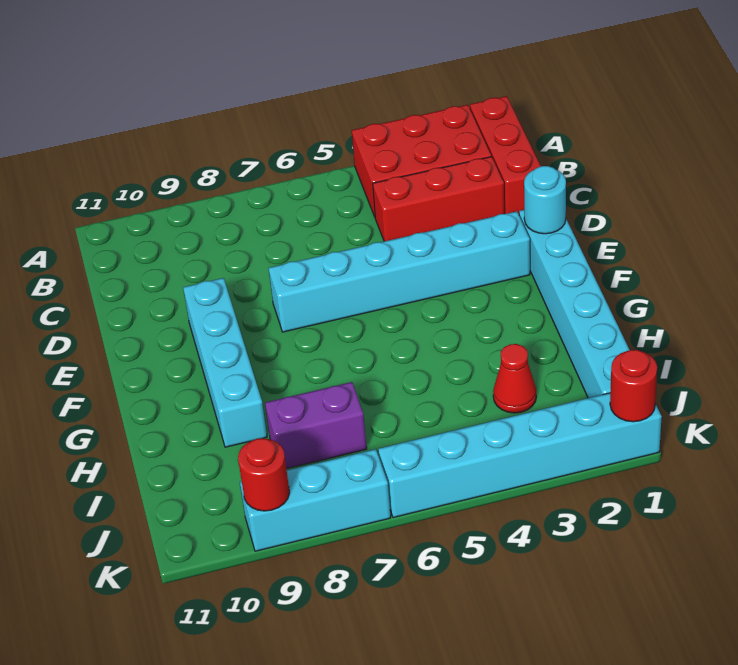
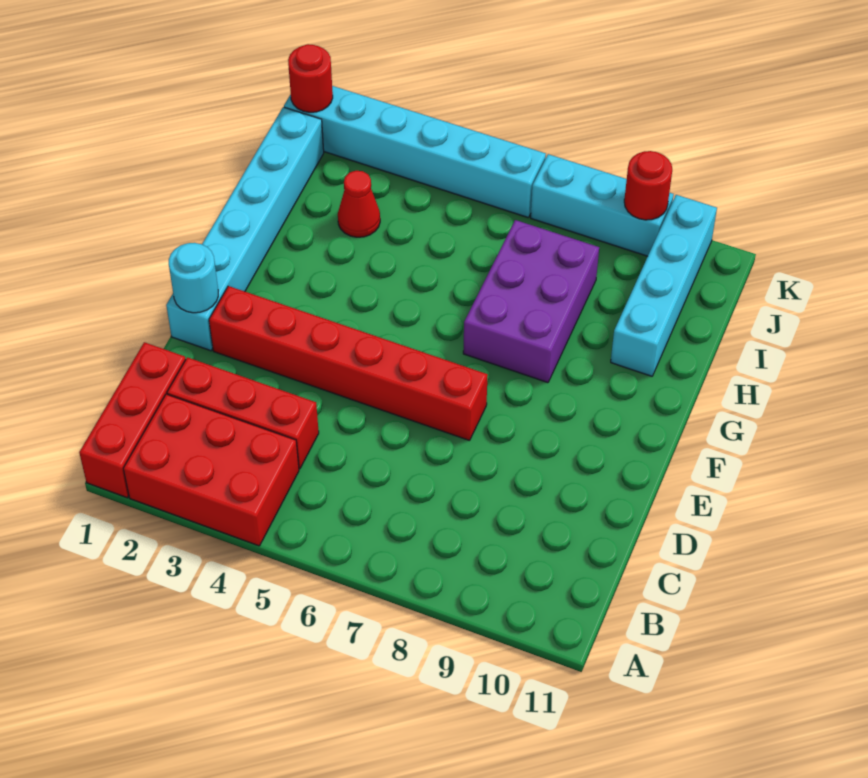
cyan 1x6 brick [269,211,530,332] -> red 1x6 brick [209,286,488,441]
cyan 1x4 brick [183,278,267,447] -> cyan 1x4 brick moved to [611,195,717,376]
purple 1x2 brick [265,382,367,469] -> purple 2x3 brick [463,220,599,383]

